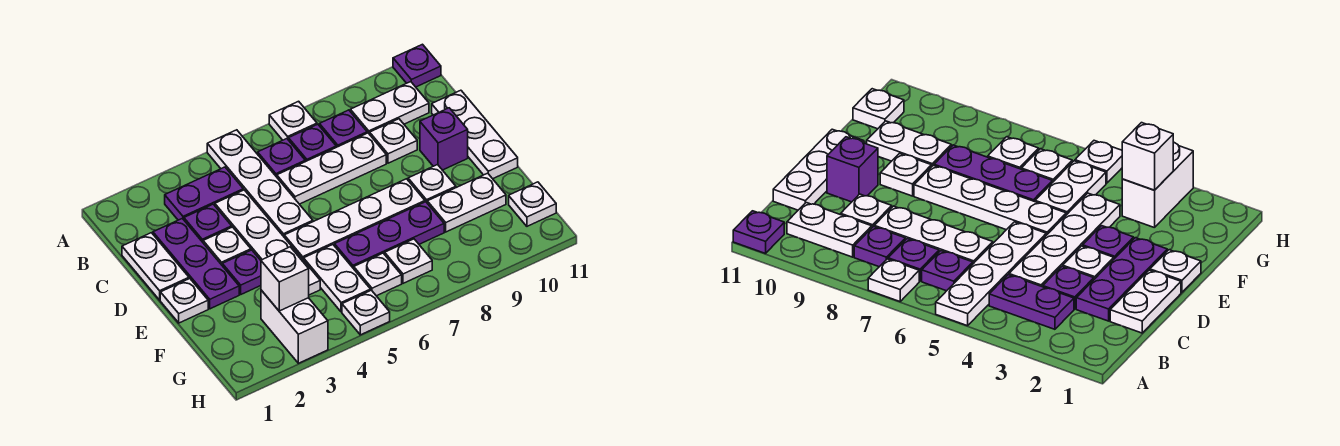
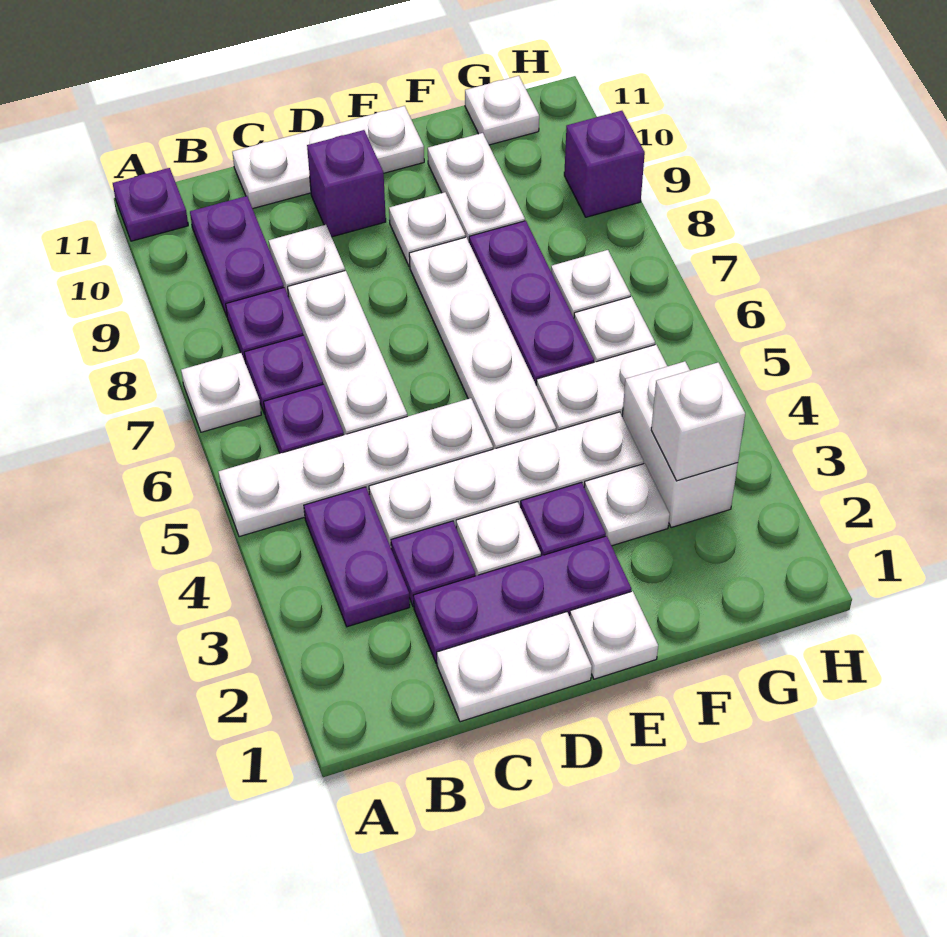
white 1x2 plate [350,82,429,134] -> purple 1x2 plate [190,196,284,316]
white 1x2 brick [261,290,328,363] -> white 1x2 brick turned to [622,361,738,528]
white 1x1 plate [342,290,390,335] -> white 1x1 plate moved to [584,464,670,546]
none -> purple 1x1 brick [564,111,645,217]

